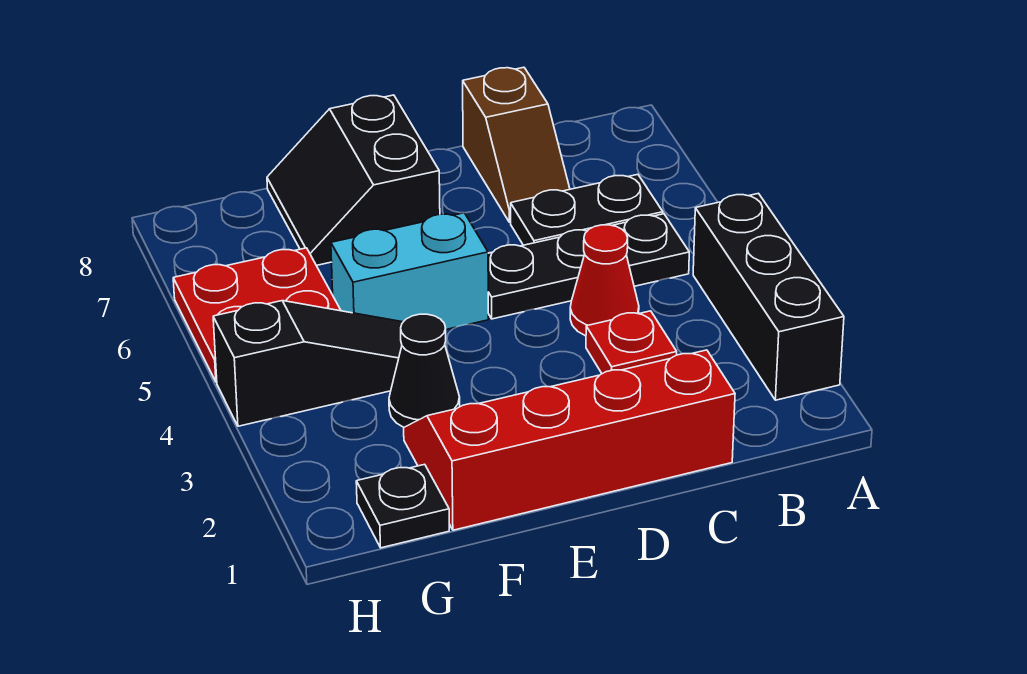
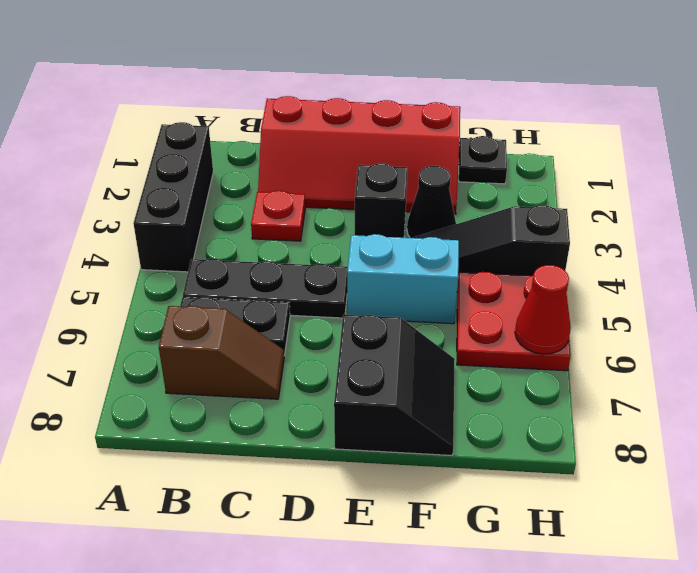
red 1x1 cone [570,225,639,336] -> red 1x1 cone moved to [515,265,571,354]
brown 1x2 slope [463,67,570,222] -> brown 1x2 slope turned to [159,306,284,399]
none -> black 1x1 brick [355,163,407,238]

